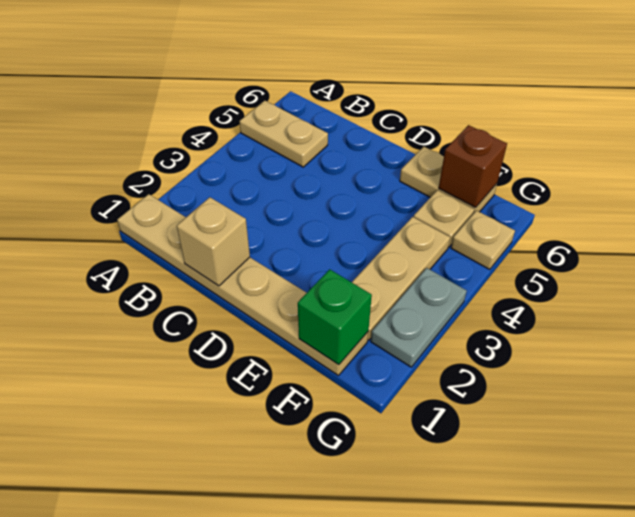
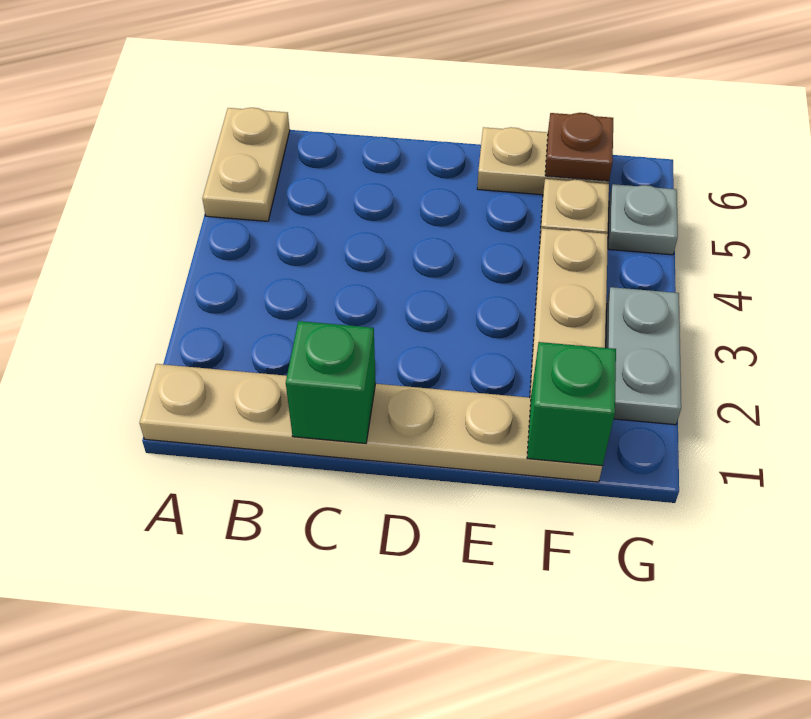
tan 1x2 plate [239,101,328,167] -> tan 1x2 plate turned to [202,108,290,221]
tan 1x1 brick [177,197,250,286] -> green 1x1 brick [286,321,376,443]
brown 1x1 brick [439,125,507,208] -> brown 1x1 plate [545,113,613,181]
tan 1x1 plate [451,211,515,270] -> grey 1x1 plate [608,184,678,255]

